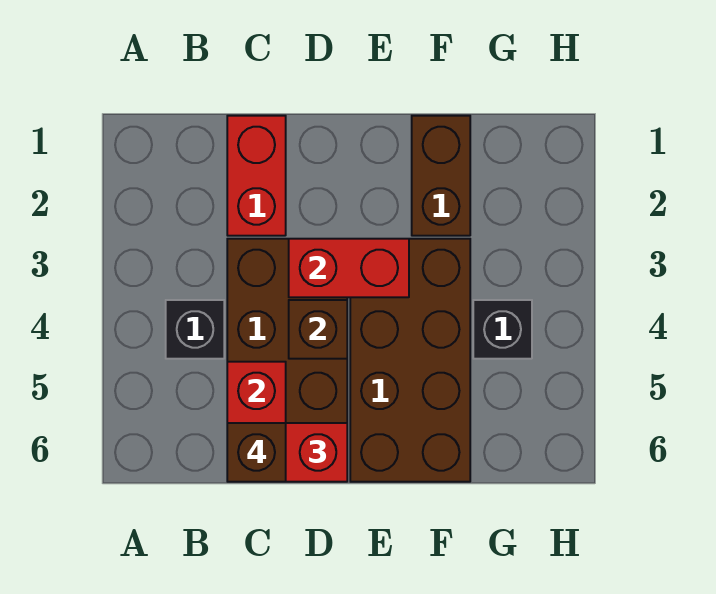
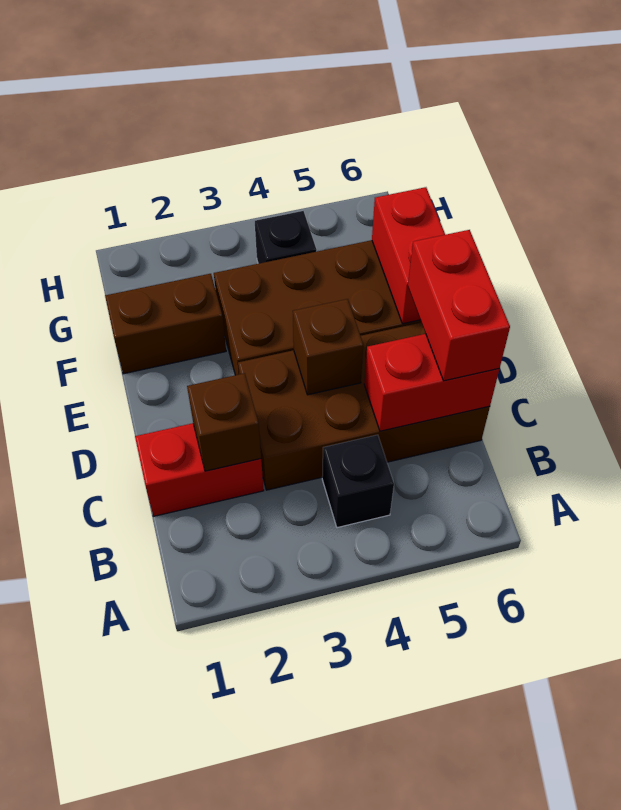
brown 1x1 brick [227,423,286,482] -> brown 1x1 brick moved to [187,373,261,471]
red 1x2 brick [289,239,409,297] -> red 1x2 brick moved to [372,187,445,324]

